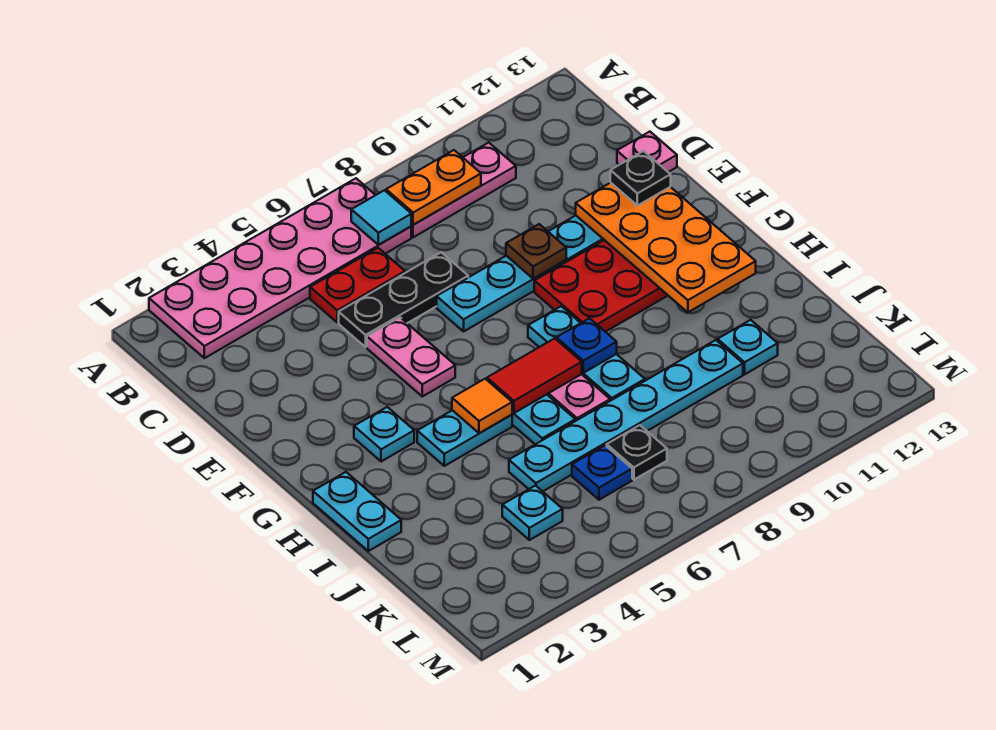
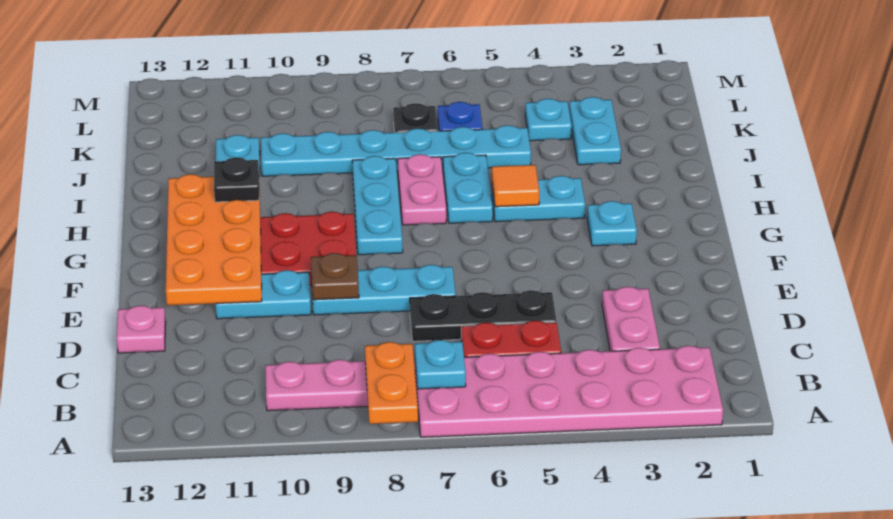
cyan 1x1 tile [351,190,411,245] -> cyan 1x1 plate [415,340,466,389]
orange 1x2 plate [386,150,481,225] -> orange 1x2 plate turned to [365,342,418,424]
pink 1x2 plate [367,317,455,396] -> pink 1x2 plate moved to [602,287,660,351]
black 1x1 plate [610,151,671,206] -> black 1x1 plate moved to [214,157,259,202]
cyan 1x2 plate [313,472,401,551] -> cyan 1x2 plate moved to [569,97,621,165]
red 1x2 tile [487,338,582,413] -> none
blue 1x1 plate [556,318,617,373] -> none

